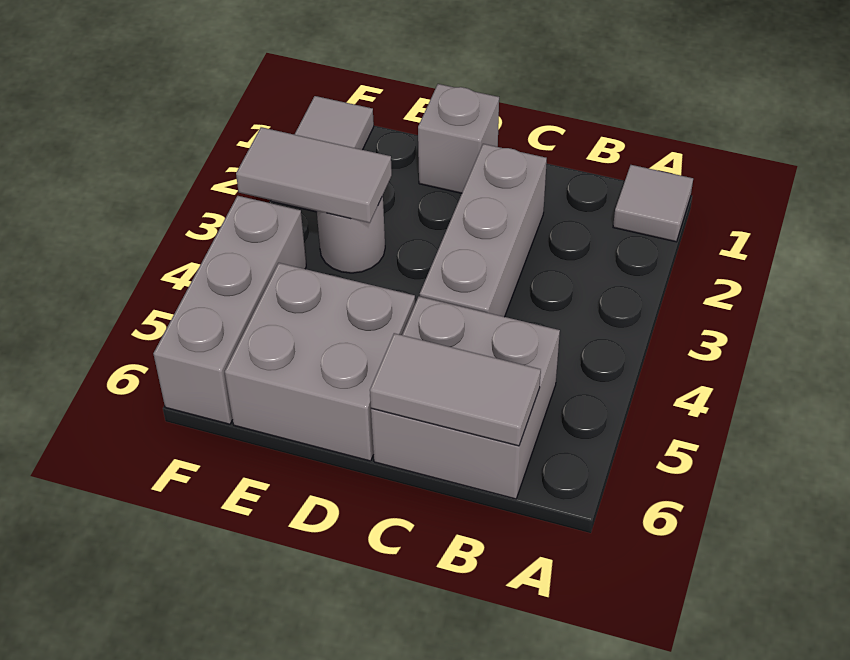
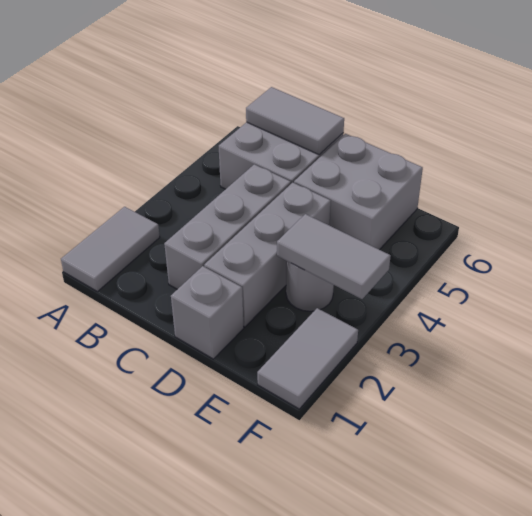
grey 1x1 tile [613,165,693,242] -> grey 1x2 tile [61,207,160,291]
grey 1x3 brick [153,196,306,424] -> grey 1x3 brick moved to [204,183,331,327]

